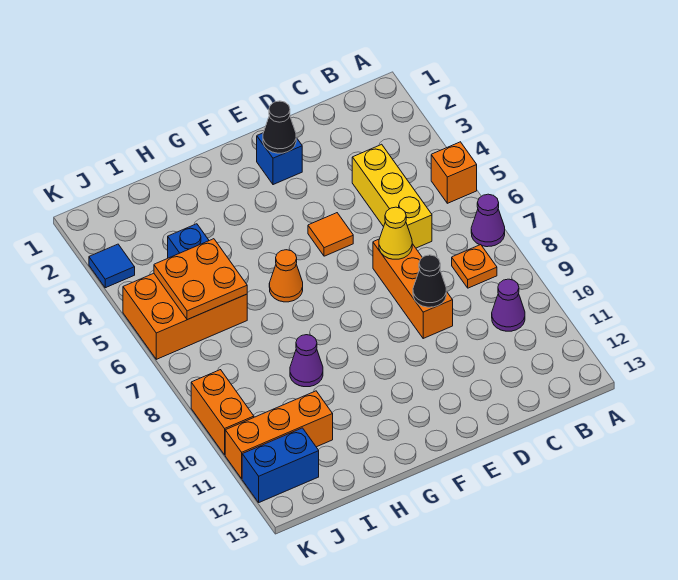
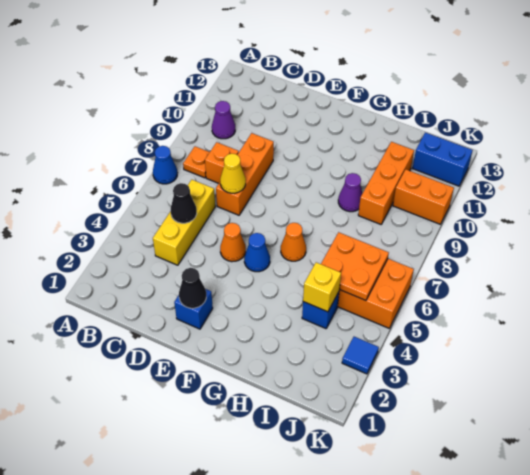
orange 1x1 brick [431,142,477,203] -> orange 1x1 brick moved to [205,142,239,183]
purple 1x1 cone [471,194,505,247] -> blue 1x1 cone [153,146,177,184]
black 1x1 cone [413,255,446,307] -> black 1x1 cone moved to [171,183,197,223]
orange 1x1 tile [308,213,353,256] -> orange 1x1 cone [220,223,246,262]
none -> blue 1x1 cone [244,233,270,272]
none -> yellow 1x1 brick [303,262,341,312]
orange 1x3 brick [225,391,333,479] -> orange 1x3 brick turned to [358,142,414,224]
orange 1x2 brick [191,370,254,455] -> orange 1x2 brick turned to [393,170,454,224]

